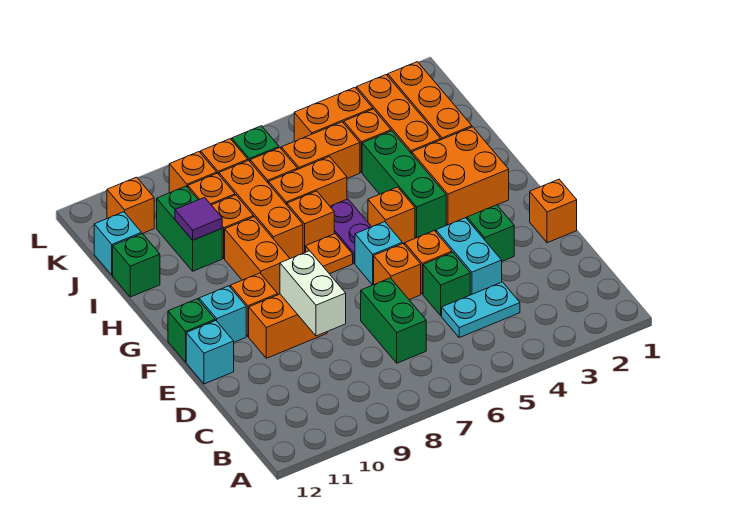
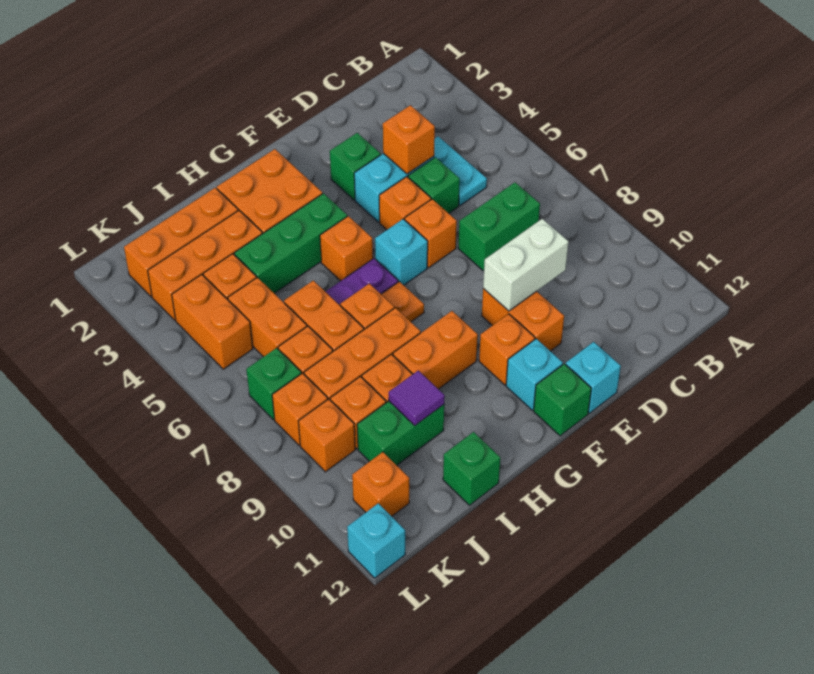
orange 1x1 brick [530,179,577,243] -> orange 1x1 brick moved to [383,105,435,174]
cyan 1x1 brick [94,212,141,275] -> cyan 1x1 brick moved to [347,503,405,578]

